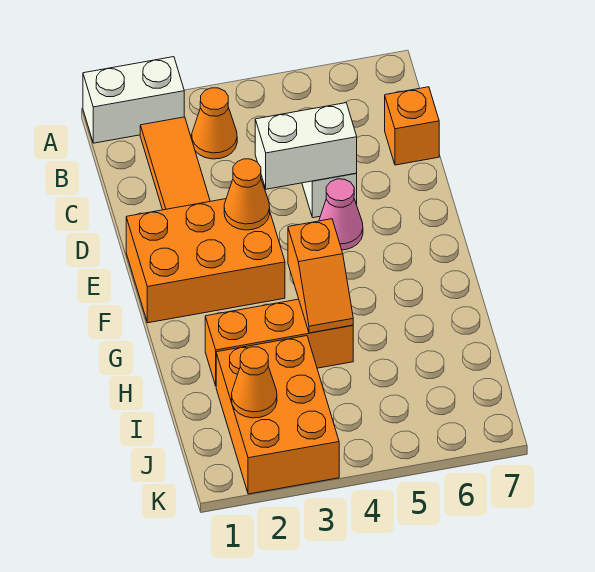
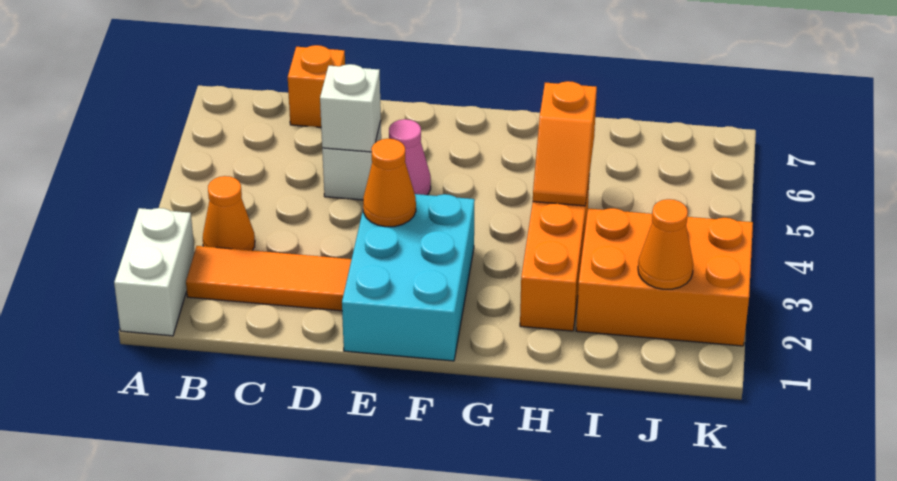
white 1x2 brick [255,103,357,189] -> white 1x1 brick [320,64,381,152]
orange 2x3 brick [126,199,285,323] -> cyan 2x3 brick [342,194,475,361]
orange 1x2 slope [288,219,353,333] -> orange 1x2 slope turned to [533,81,597,206]

